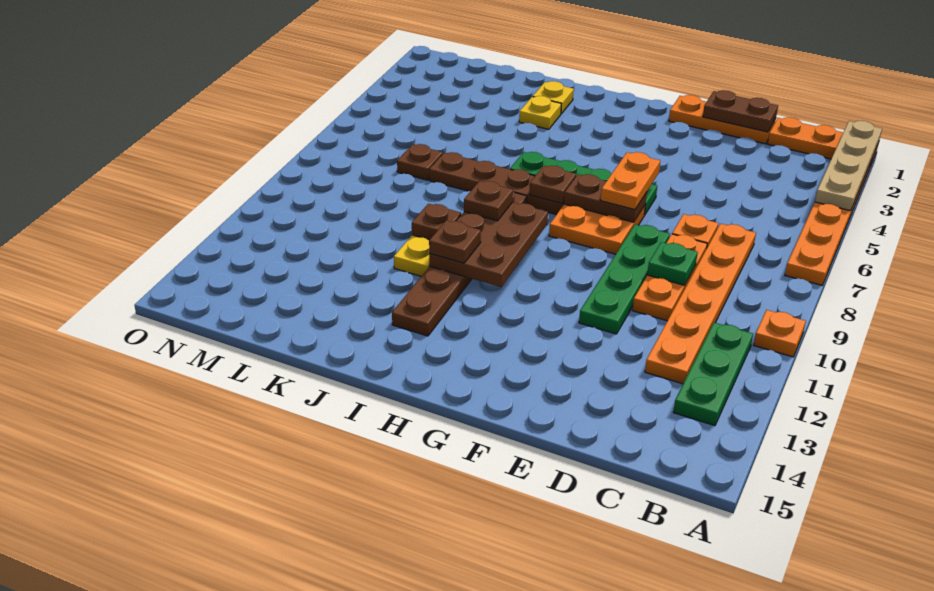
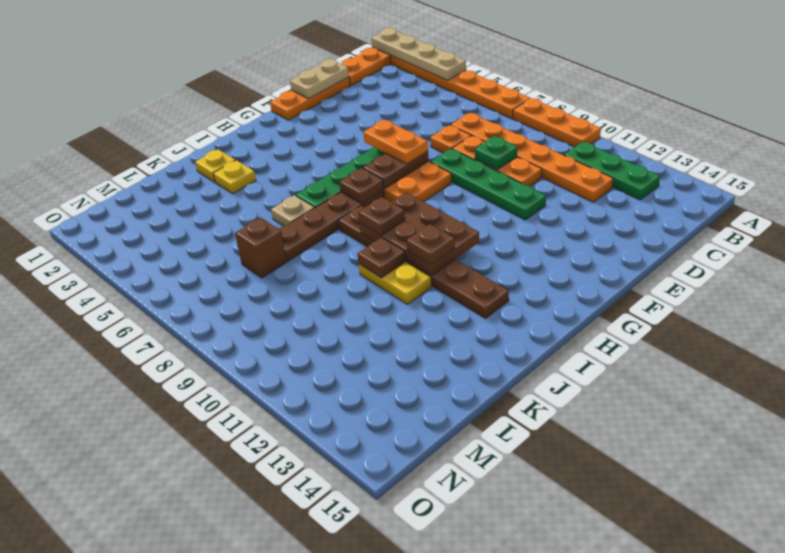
orange 1x1 plate [754,310,806,357] -> orange 1x3 plate [513,98,601,147]
brown 1x2 plate [703,90,778,132] -> tan 1x2 plate [290,59,349,99]
none -> tan 1x1 plate [271,195,314,226]
brown 1x1 plate [397,144,443,180] -> brown 1x1 brick [235,218,287,278]

